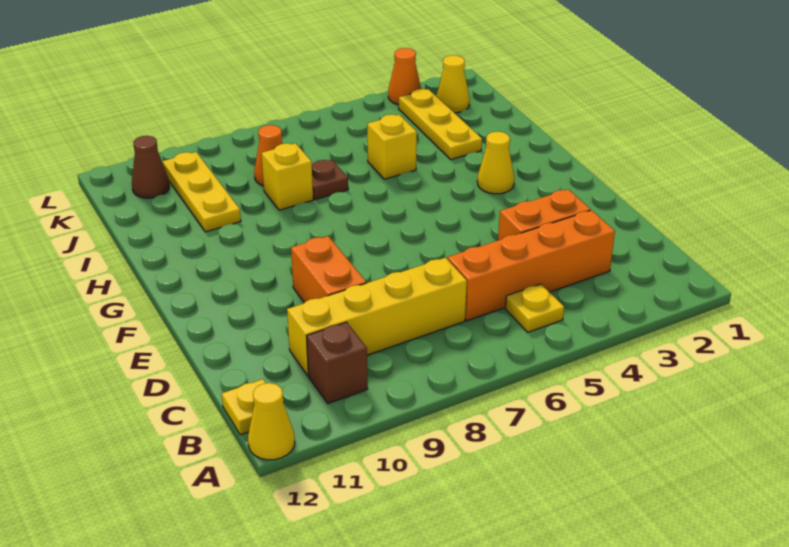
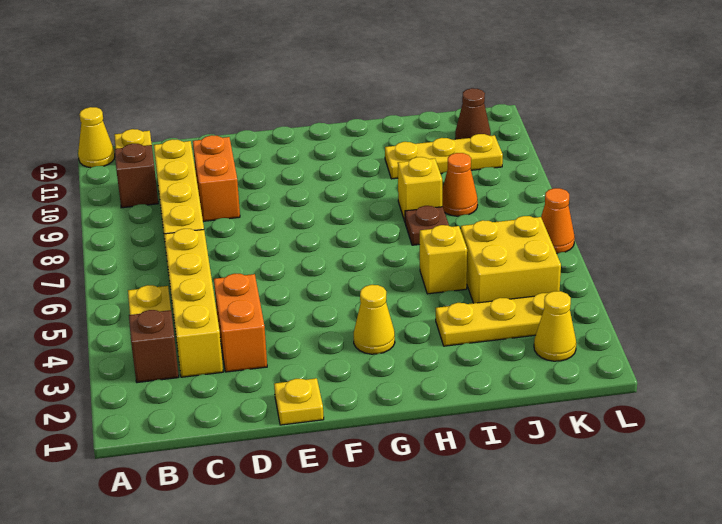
none -> brown 1x1 brick [129,310,179,383]
orange 1x4 brick [447,210,615,321] -> yellow 1x4 brick [164,229,223,377]
orange 1x2 brick [291,236,366,302] -> orange 1x2 brick turned to [193,135,240,221]
none -> yellow 1x1 plate [274,378,324,425]
none -> yellow 2x2 brick [461,216,561,303]
orange 1x1 cone [388,48,421,105] -> orange 1x1 cone moved to [541,188,575,253]

